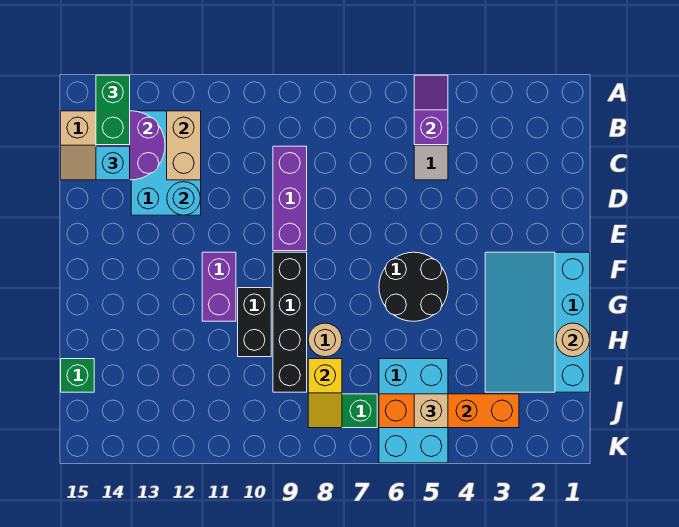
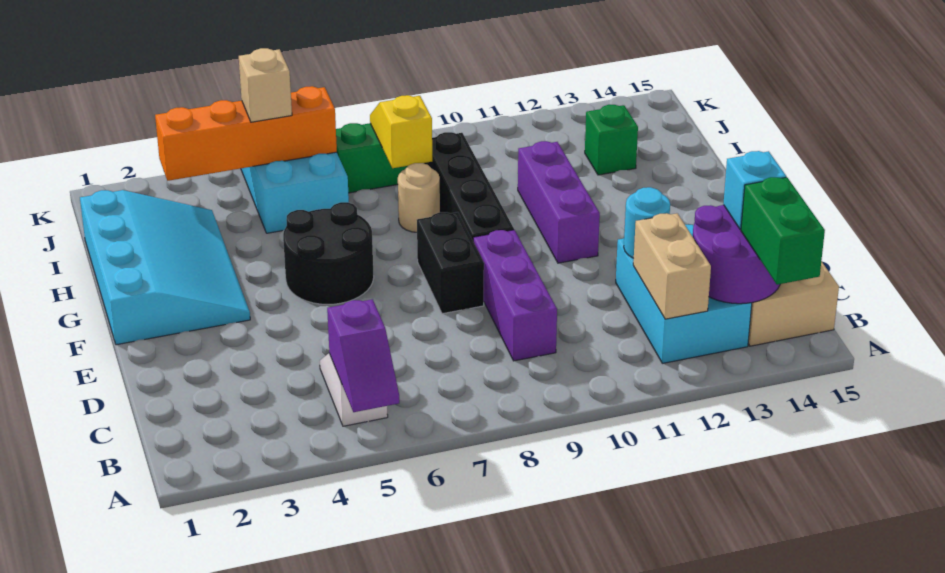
purple 1x2 brick [202,252,236,321] -> purple 1x3 brick [518,141,600,263]
black 1x2 brick [238,288,271,357] -> black 1x2 brick moved to [417,212,484,314]
tan 1x1 round brick [556,323,590,357] -> none
green 1x1 brick [61,359,94,392] -> green 1x1 brick moved to [585,105,638,175]

